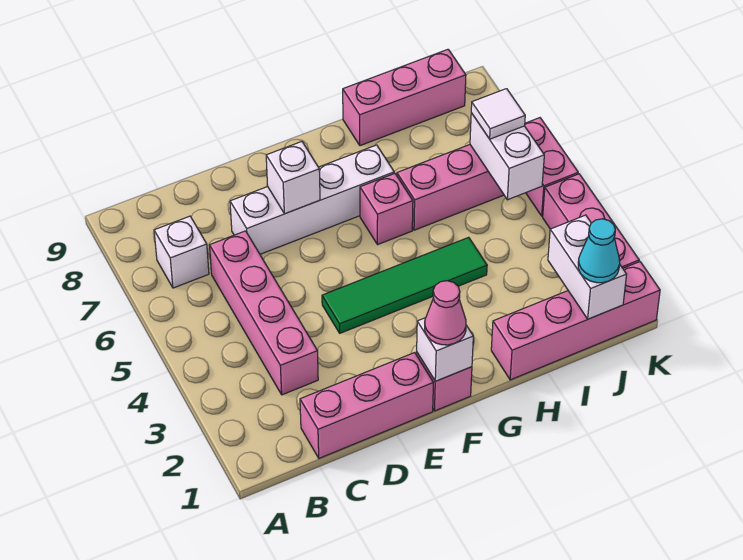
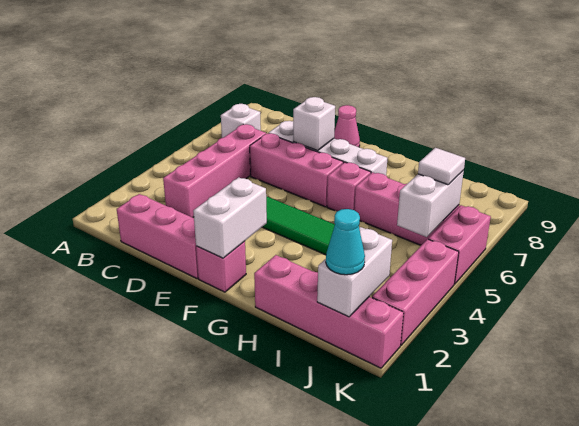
white 1x1 brick [417,318,473,381] -> white 1x2 brick [193,177,267,258]
pink 1x1 cone [425,281,466,345] -> pink 1x1 cone moved to [334,105,360,147]
pink 1x3 brick [343,49,466,146] -> pink 1x3 brick moved to [250,133,343,207]

